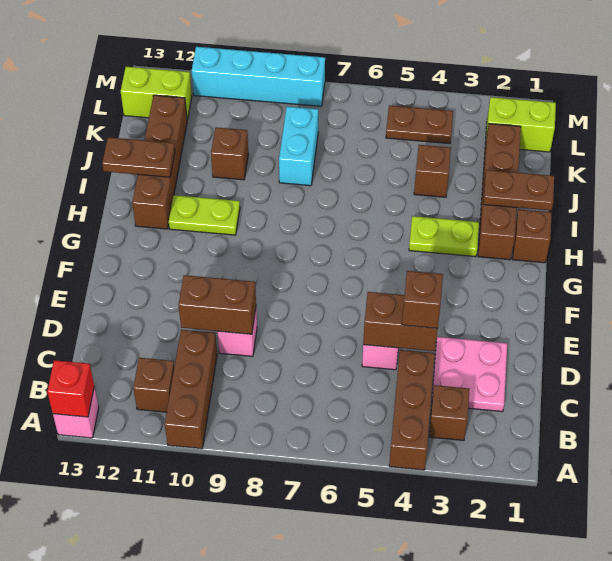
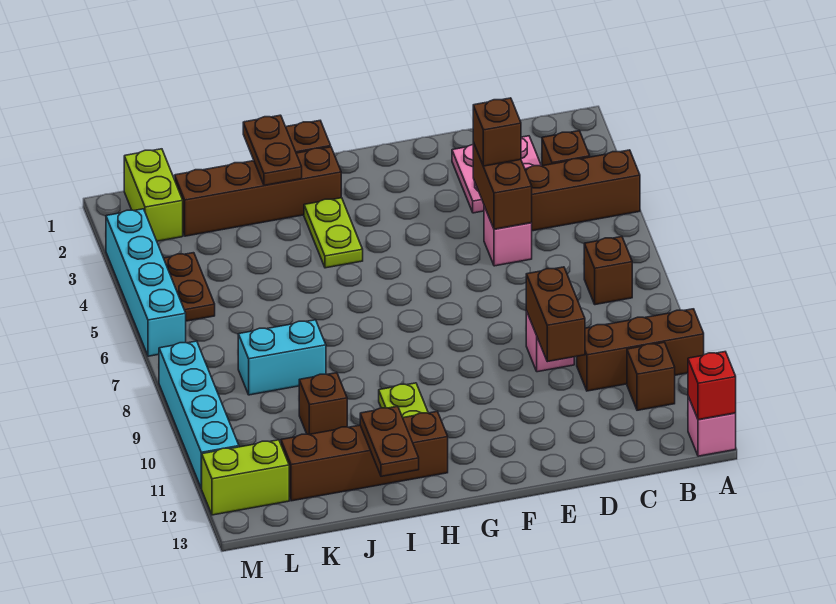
brown 1x1 brick [414,145,451,197] -> brown 1x1 brick moved to [584,237,632,305]
lime 1x2 brick [121,67,192,120] -> lime 1x2 brick turned to [201,440,289,515]
none -> cyan 1x4 brick [106,209,186,356]

